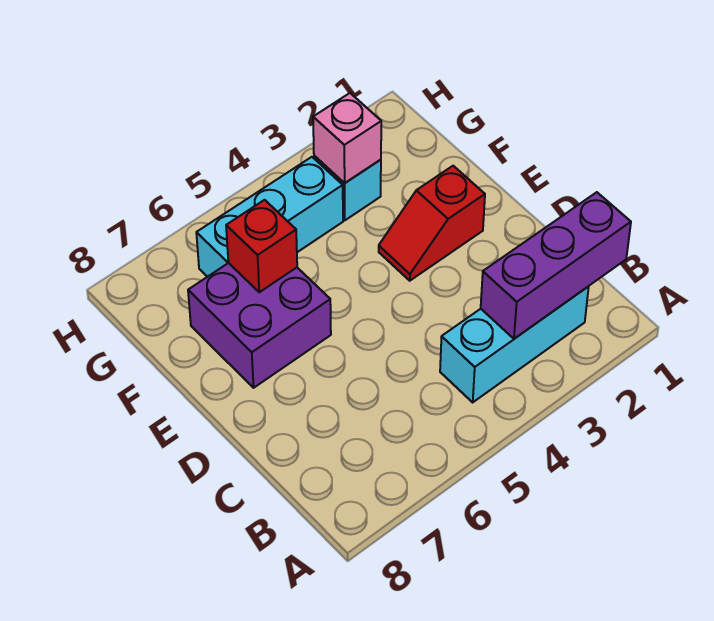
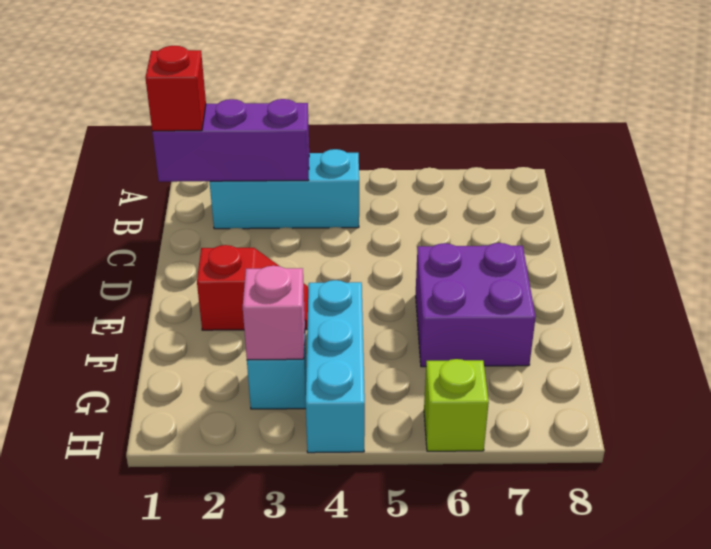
red 1x1 brick [226,200,297,292] -> red 1x1 brick moved to [145,46,206,131]
cyan 1x3 brick [196,157,343,277] -> cyan 1x3 brick turned to [306,280,365,453]
none -> lime 1x1 brick [424,359,489,451]

